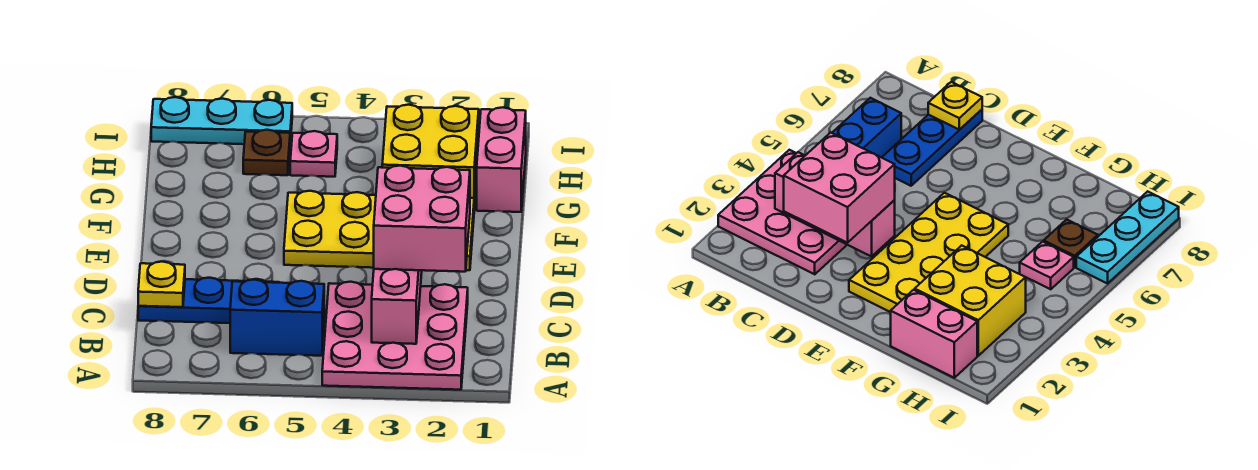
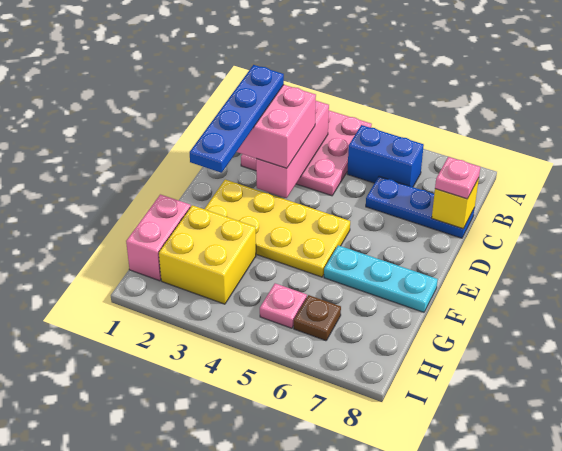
none -> blue 1x4 plate [190,65,284,173]
yellow 1x1 plate [138,262,185,307] -> yellow 1x1 brick [432,178,479,229]
none -> pink 1x1 plate [435,157,480,199]
cyan 1x3 plate [151,97,292,144] -> cyan 1x3 plate moved to [324,245,438,312]

